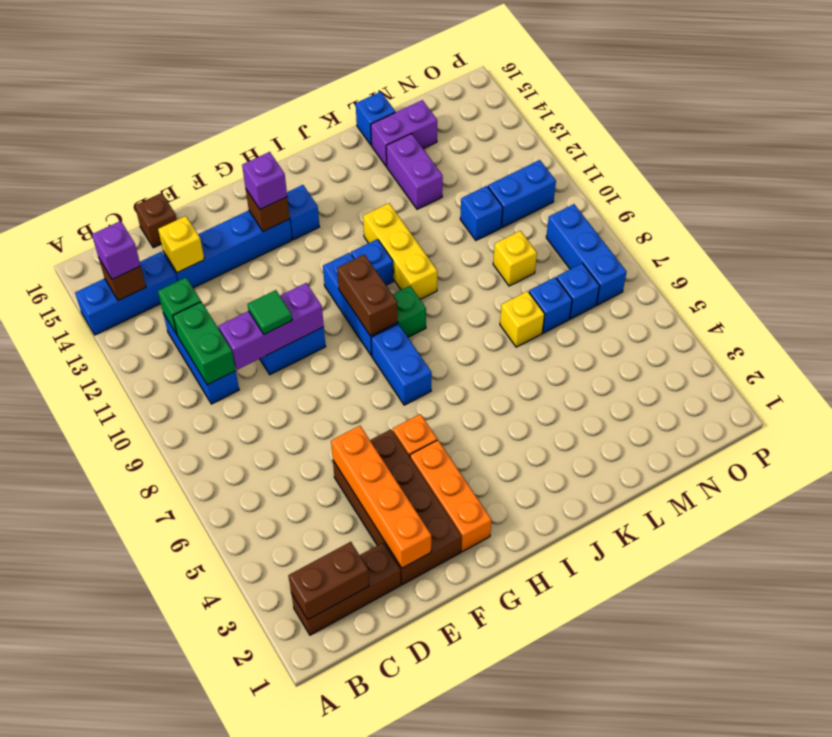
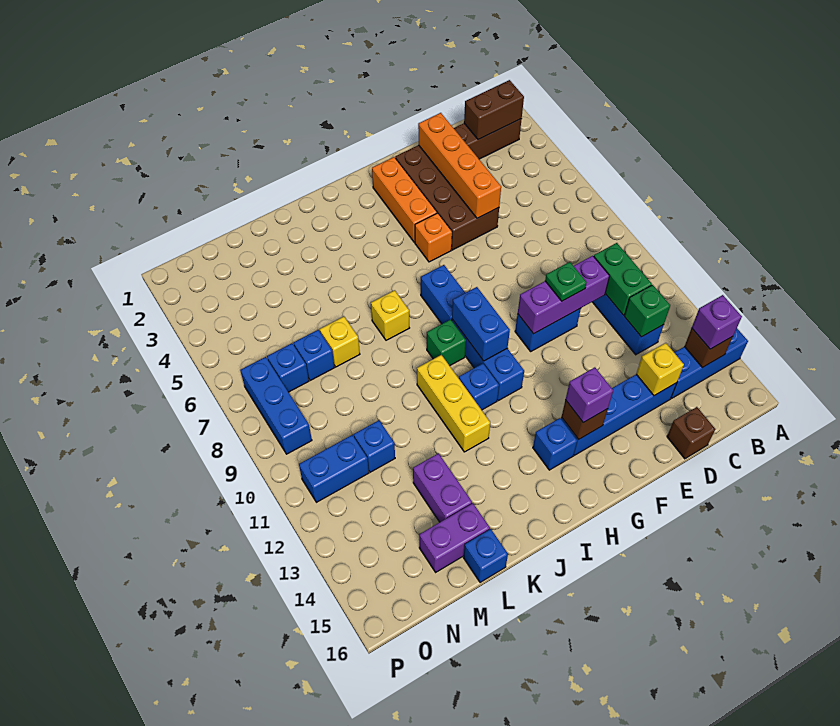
green 1x1 tile [248,290,292,334] -> green 1x1 plate [545,262,587,301]
brown 1x2 brick [337,254,398,336] -> blue 1x2 brick [452,287,510,361]
yellow 1x1 brick [493,231,537,286] -> yellow 1x1 brick moved to [371,290,409,340]

